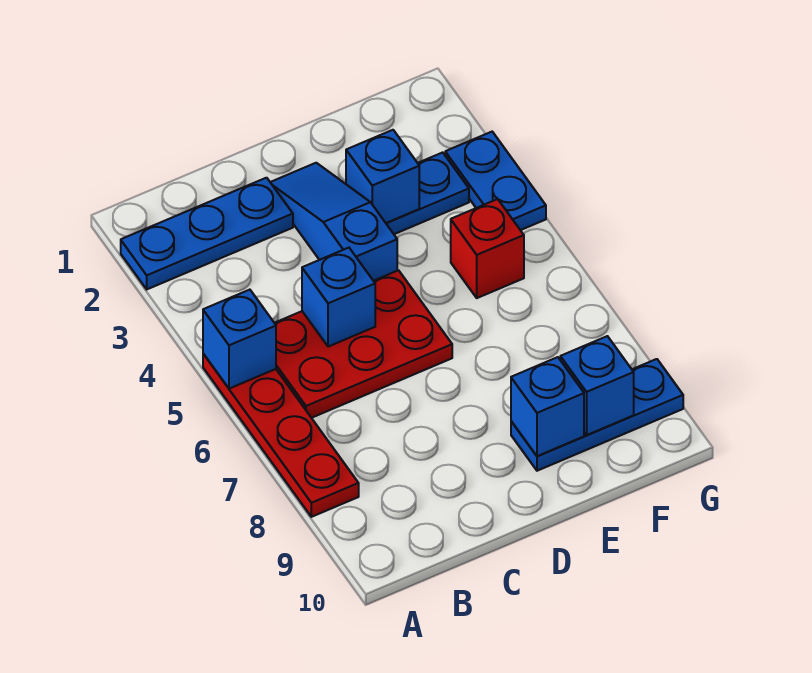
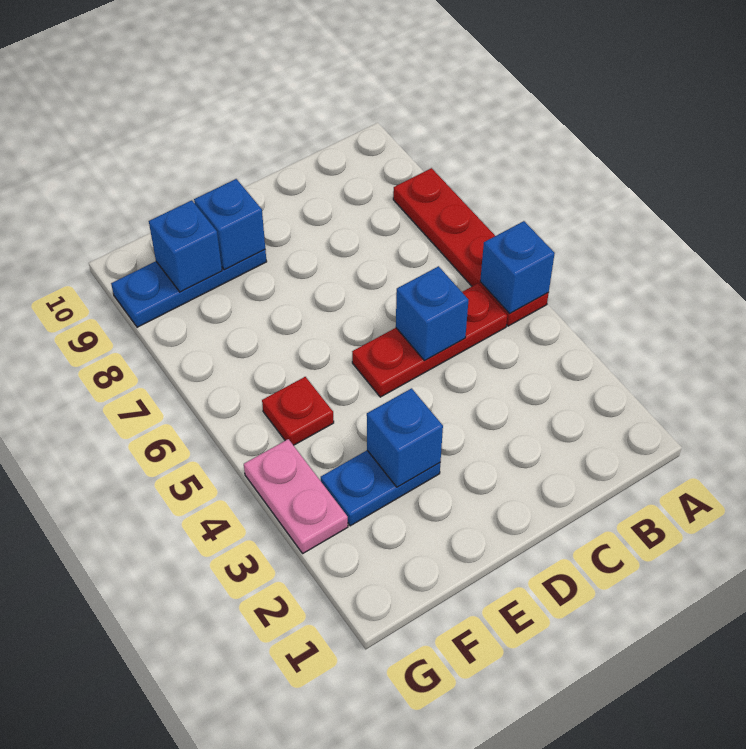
blue 1x3 plate [121,178,293,289] -> none
red 2x3 plate [275,270,452,418] -> red 1x3 plate [352,283,507,397]
blue 1x3 slope [270,163,397,281] -> none
red 1x1 brick [451,199,524,298] -> red 1x1 plate [262,377,334,445]
blue 1x2 plate [445,132,546,230] -> pink 1x2 plate [244,439,348,553]

